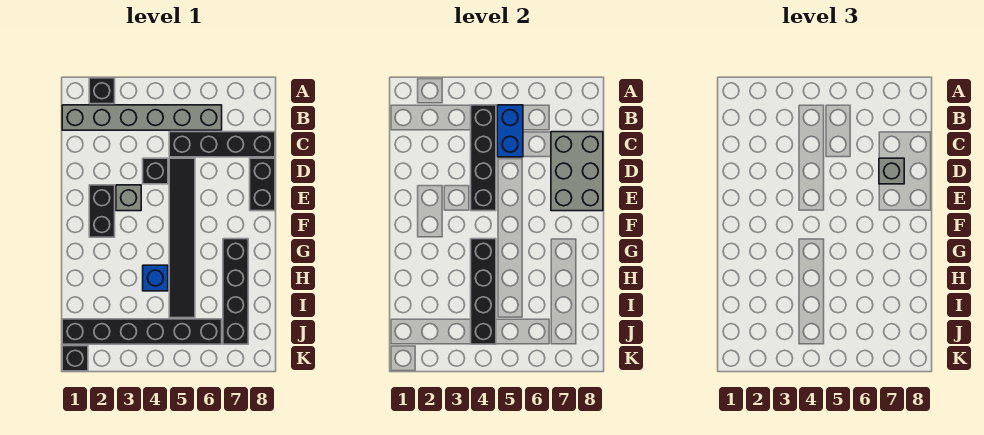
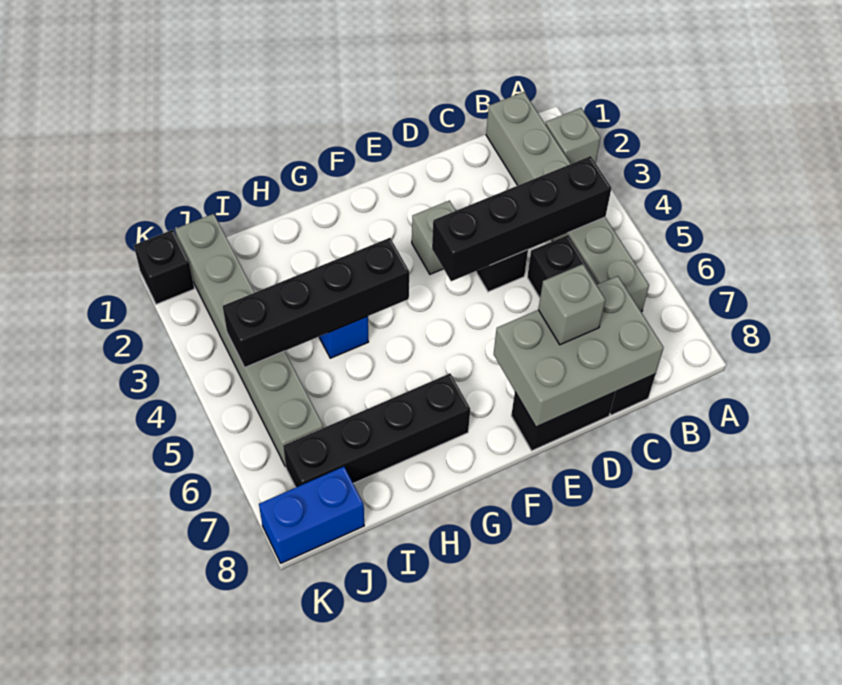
black 1x1 brick [89,78,115,104] -> grey 1x1 brick [545,108,601,164]
blue 1x2 brick [497,105,523,157] -> blue 1x2 brick moved to [259,467,364,563]
black 1x6 tile [169,158,195,318] -> none
black 1x2 brick [89,185,115,237] -> none
black 1x6 brick [62,319,222,344] -> grey 1x6 brick [175,214,323,467]

